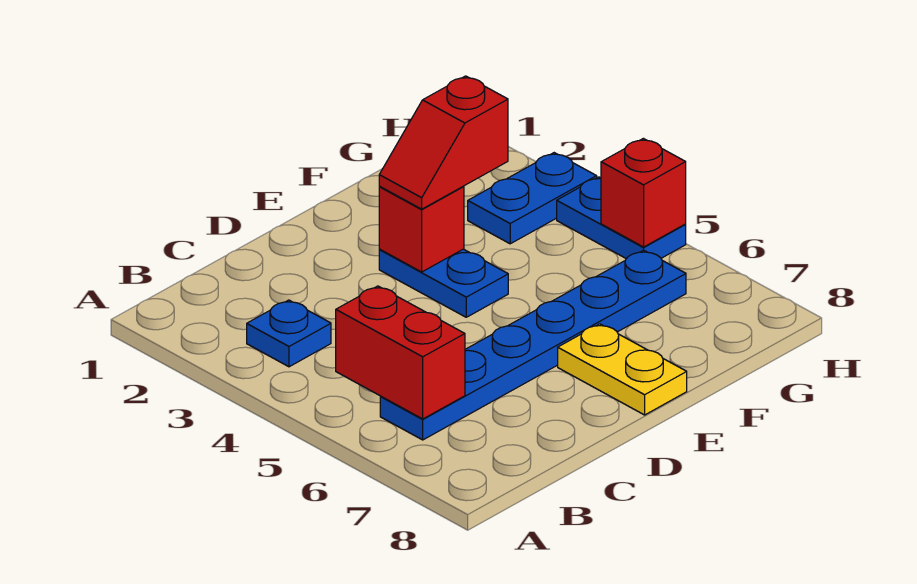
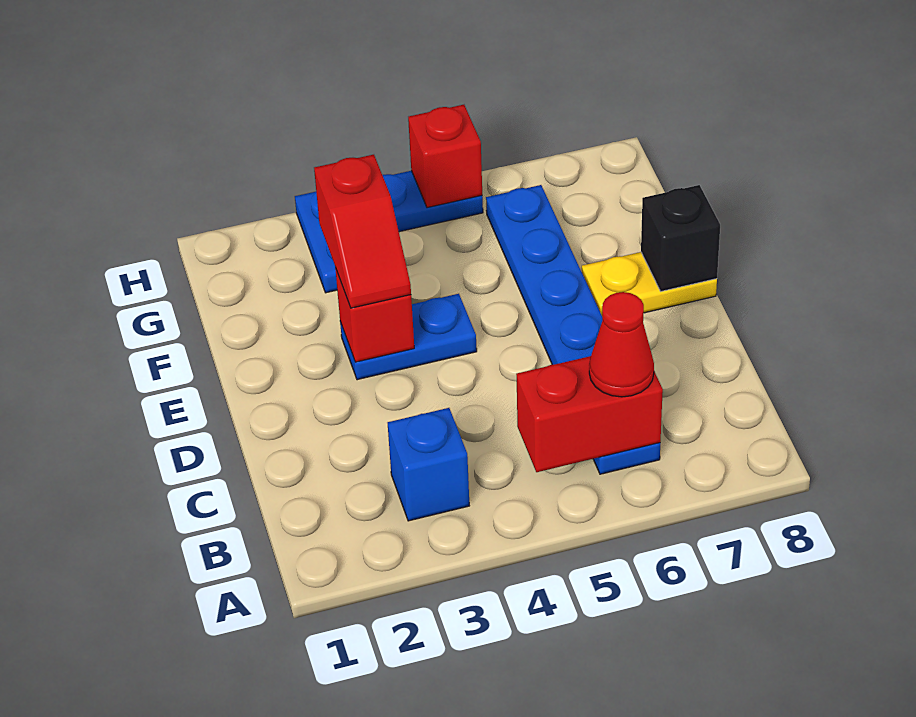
blue 1x1 plate [247,300,331,367] -> blue 1x1 brick [388,408,469,521]
none -> red 1x1 cone [589,292,654,397]
none -> black 1x1 brick [641,185,720,291]

